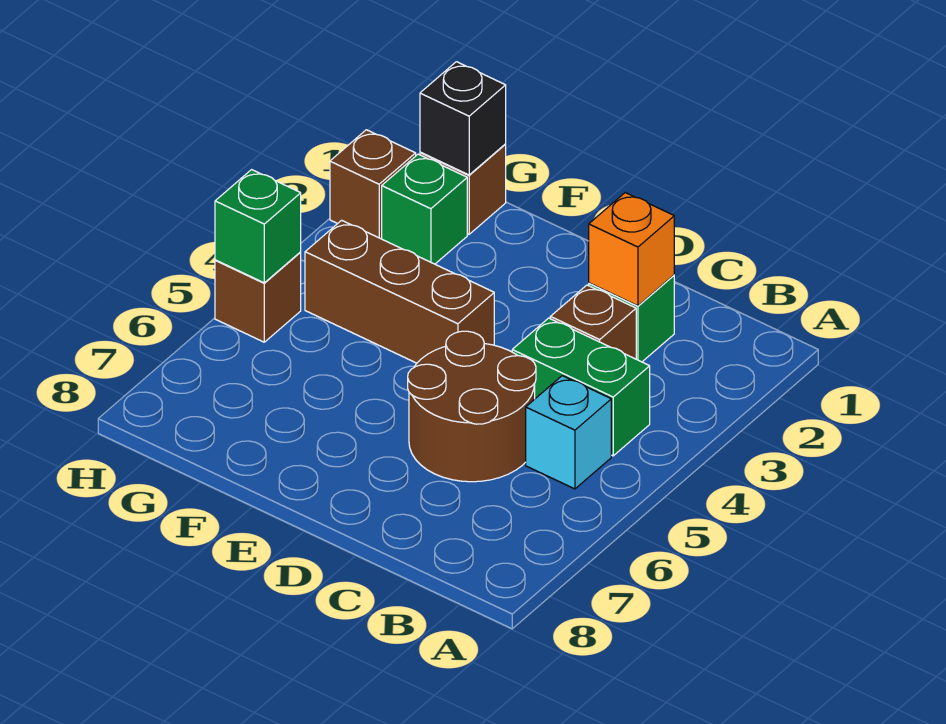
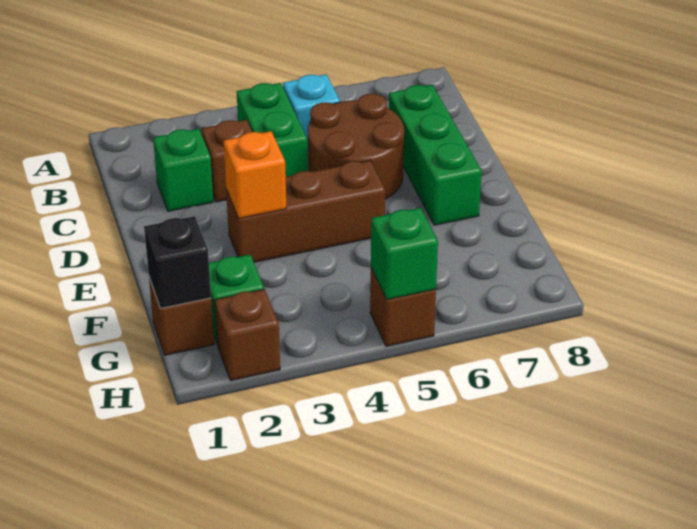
orange 1x1 brick [589,193,674,306] -> orange 1x1 brick moved to [224,131,286,218]
none -> green 1x3 brick [389,85,482,225]
brown 1x3 brick [305,220,494,363] -> brown 1x3 brick turned to [226,160,385,262]

